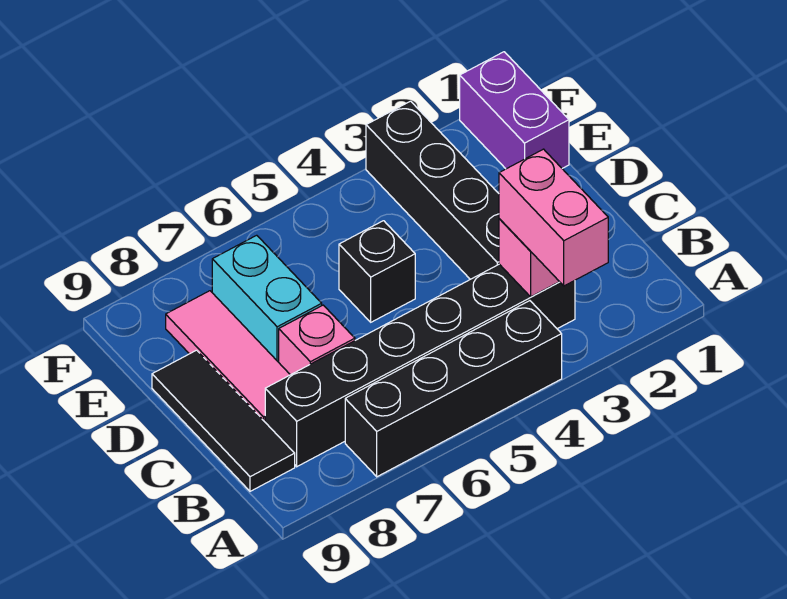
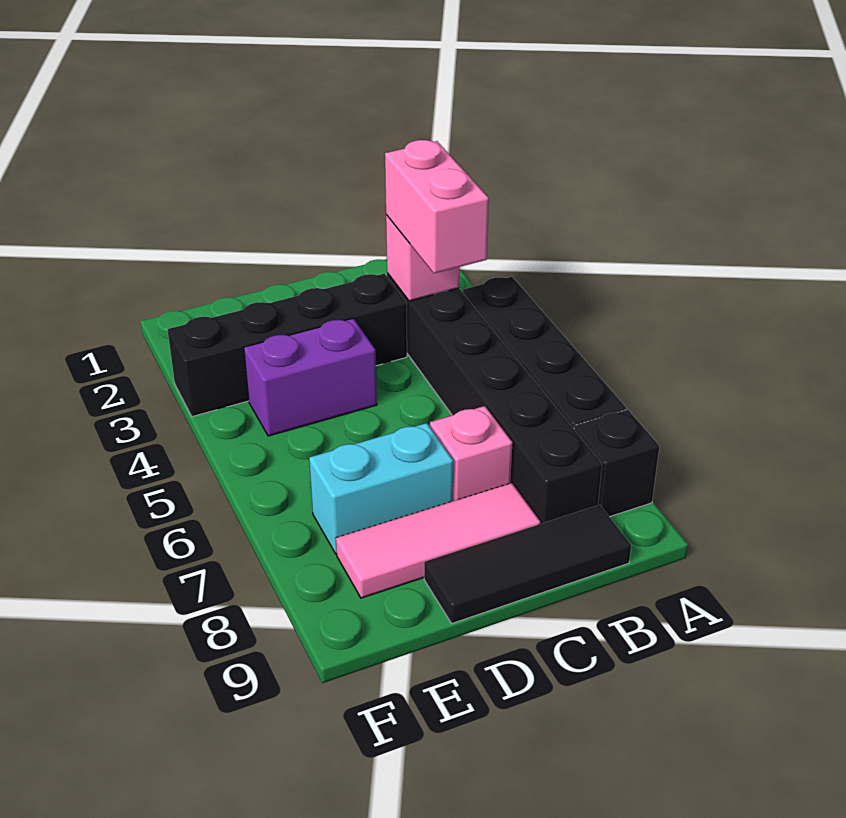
pink 1x2 brick [499,149,608,286] -> pink 1x2 brick turned to [385,140,489,273]
black 1x1 brick [339,221,415,322] -> black 1x1 brick moved to [574,410,660,517]
purple 1x2 brick [460,52,569,169] -> purple 1x2 brick moved to [244,318,377,436]

